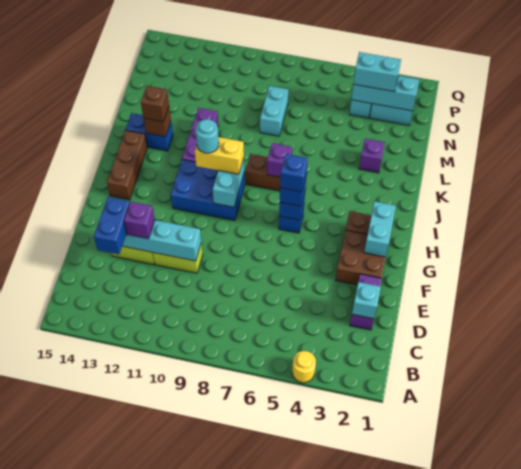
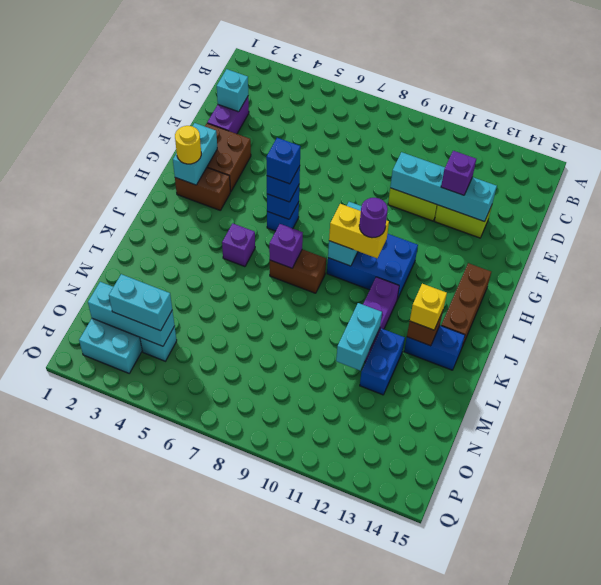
yellow 1x1 round brick [292,351,316,383] -> yellow 1x1 round brick moved to [175,126,201,164]
blue 1x2 brick [94,197,130,254] -> blue 1x2 brick moved to [360,328,405,395]
cyan 1x1 round brick [195,119,219,153] -> purple 1x1 round brick [359,198,388,238]
brown 1x1 brick [141,86,169,122] -> yellow 1x1 brick [410,284,447,330]
purple 1x1 brick [359,139,385,173] -> purple 1x1 brick moved to [222,223,255,267]
cyan 1x2 brick [260,86,288,136] -> cyan 1x2 brick moved to [336,303,382,370]

